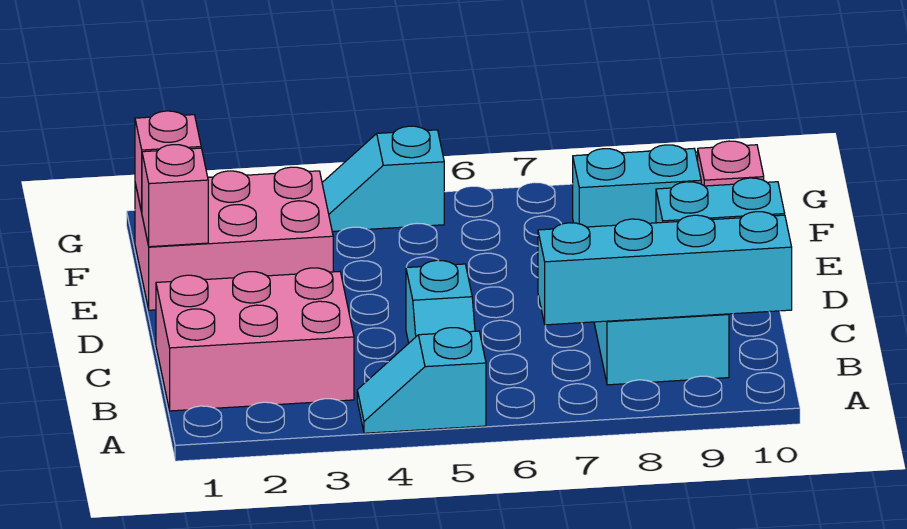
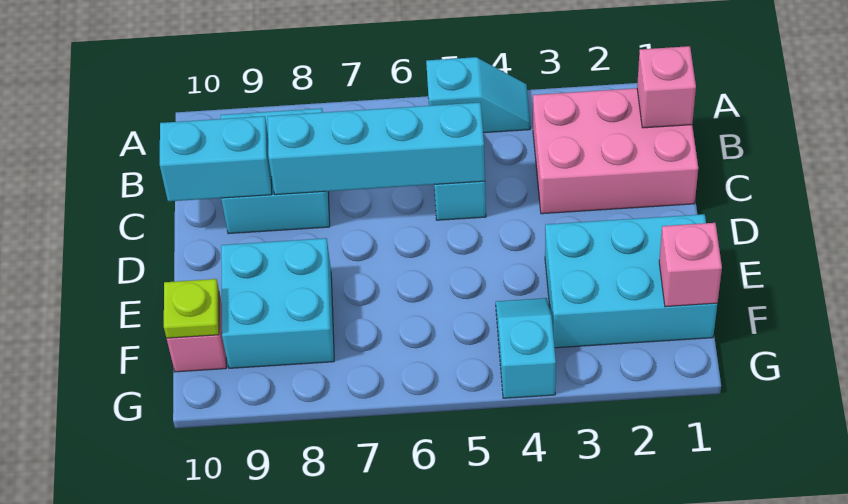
cyan 1x4 brick [538,212,792,325] -> cyan 1x4 brick moved to [268,102,485,195]
pink 2x3 brick [135,167,333,310] -> cyan 2x3 brick [545,214,717,348]
pink 1x1 brick [142,145,208,247] -> pink 1x1 brick moved to [637,46,696,128]
cyan 1x2 brick [573,145,701,227] -> cyan 2x2 brick [221,238,334,368]
none -> lime 1x1 plate [164,279,219,338]
cyan 1x2 slope [322,126,444,231] -> cyan 1x2 slope turned to [496,298,556,398]

